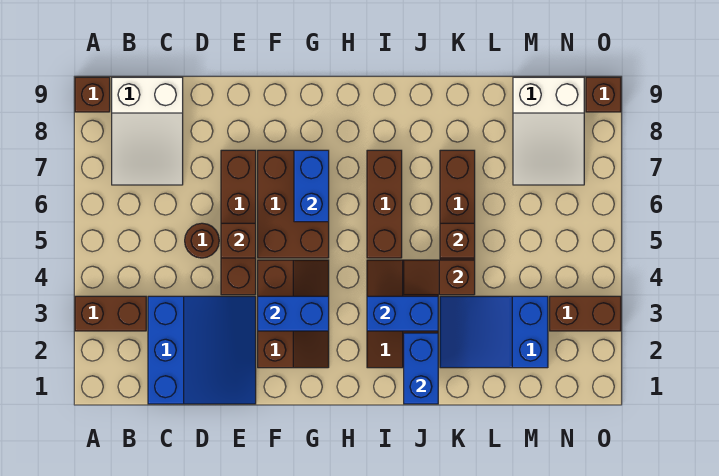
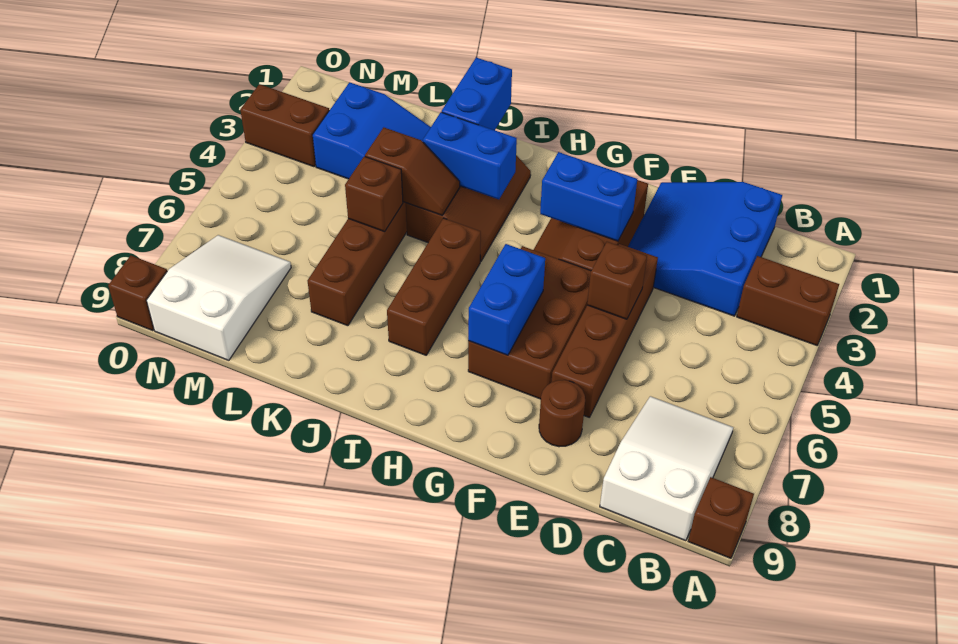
brown 1x1 round brick [185,223,219,258] -> brown 1x1 round brick moved to [539,380,585,447]

